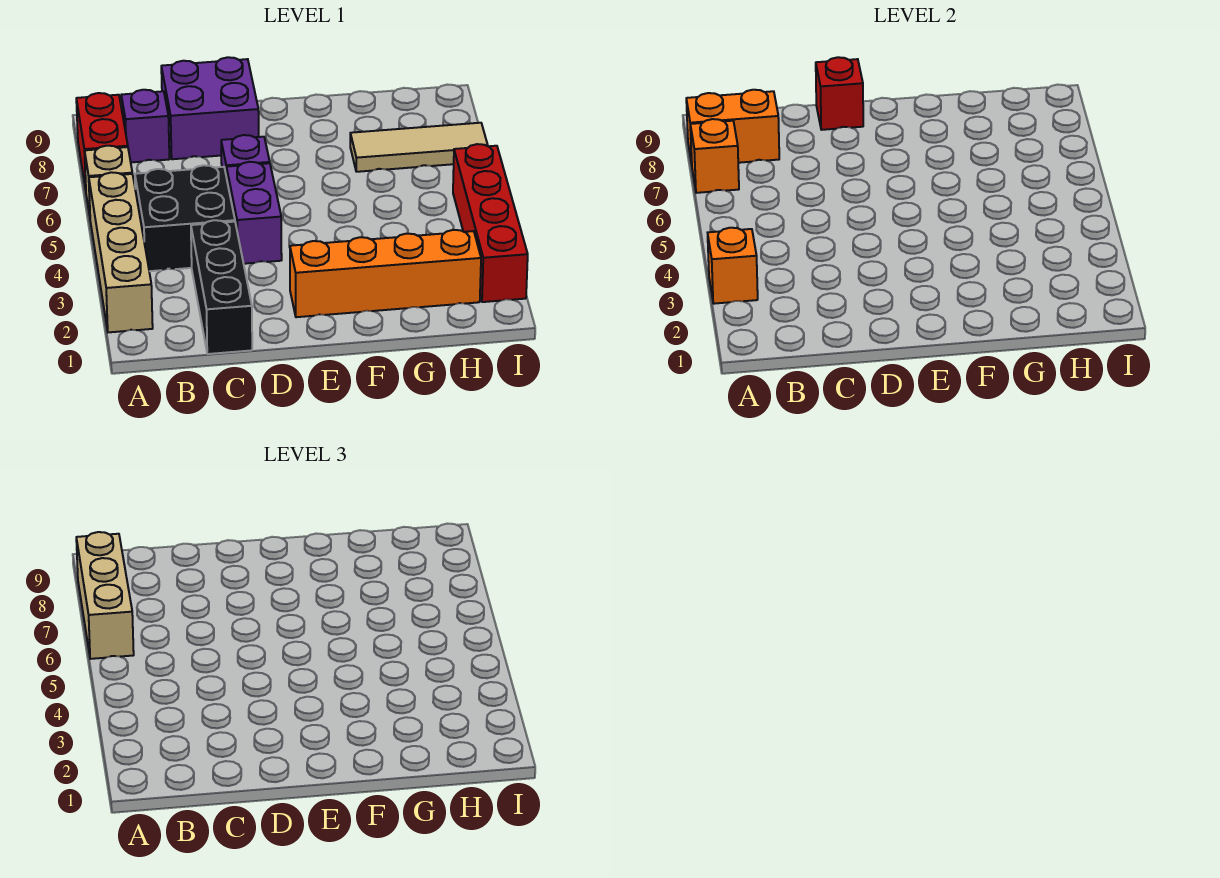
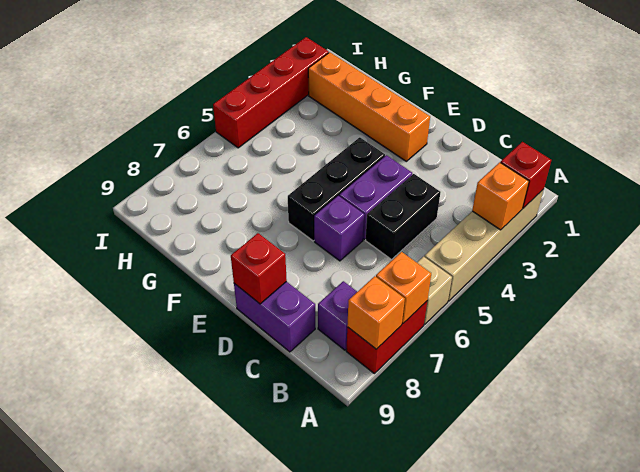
none -> red 1x1 brick [501,142,551,208]
tan 1x3 brick [76,532,134,659] -> none
orange 1x2 brick [686,90,779,164] -> orange 1x1 brick [347,276,405,349]
black 2x2 brick [135,165,235,271] -> black 1x2 brick [366,174,441,259]
black 1x3 brick [191,220,252,354] -> black 1x3 brick moved to [288,137,385,241]
purple 2x2 brick [161,57,259,159] -> purple 1x2 brick [234,282,315,352]
tan 1x3 tile [350,123,488,172] -> none

